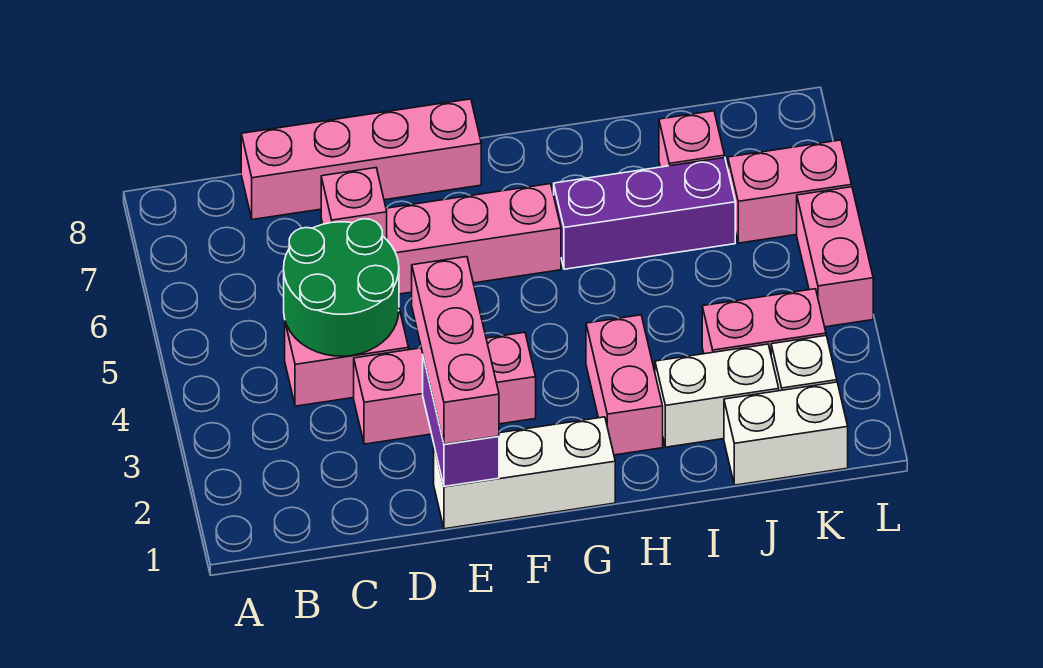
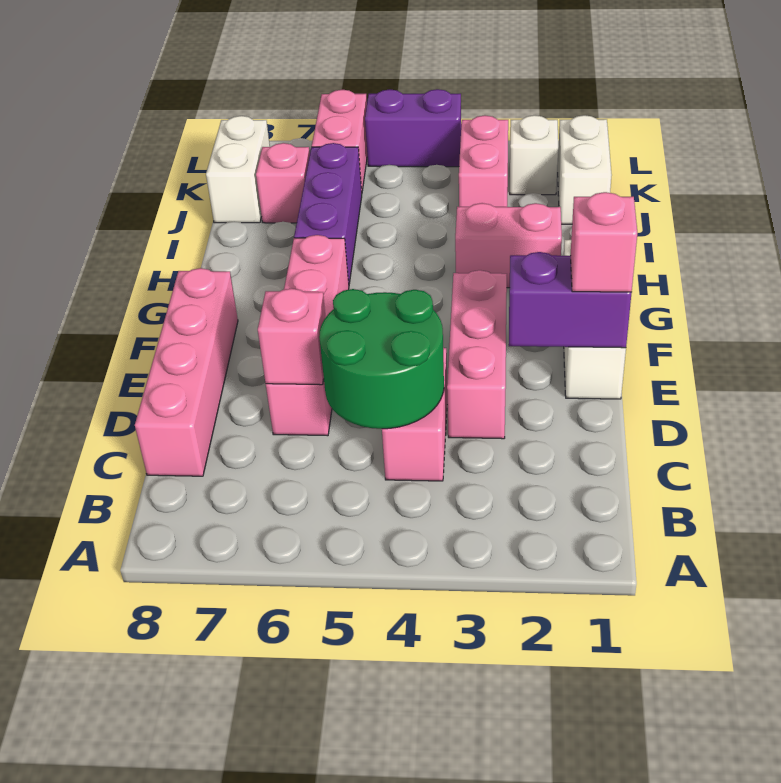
pink 1x3 brick [412,257,499,444] -> pink 1x1 brick [570,192,637,292]
white 1x2 brick [655,344,779,447] -> white 1x2 brick moved to [206,116,270,223]
pink 1x2 brick [797,187,873,327] -> purple 1x2 brick [365,89,461,167]

